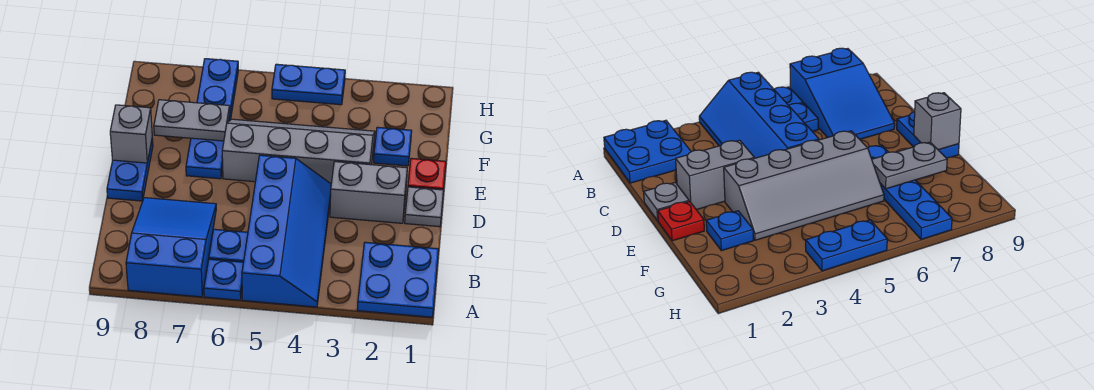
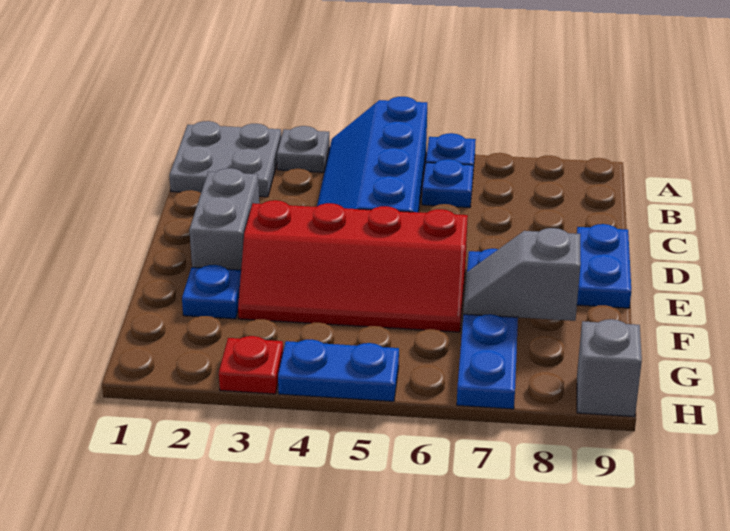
blue 2x2 plate [357,242,438,317] -> grey 2x2 plate [169,121,281,197]
blue 2x3 slope [126,198,216,297] -> none
grey 1x1 plate [405,187,443,227] -> grey 1x1 plate moved to [277,126,330,172]
grey 1x2 brick [330,162,407,223] -> grey 1x2 brick turned to [189,168,259,270]
red 1x1 plate [408,158,446,190] -> red 1x1 plate moved to [219,336,283,394]
grey 2x4 slope [222,119,375,184] -> red 2x4 slope [238,200,468,332]
grey 1x1 brick [110,105,152,163] -> grey 1x1 brick moved to [577,319,642,417]
grey 1x2 plate [154,100,230,141] -> grey 1x2 slope [463,228,581,321]

